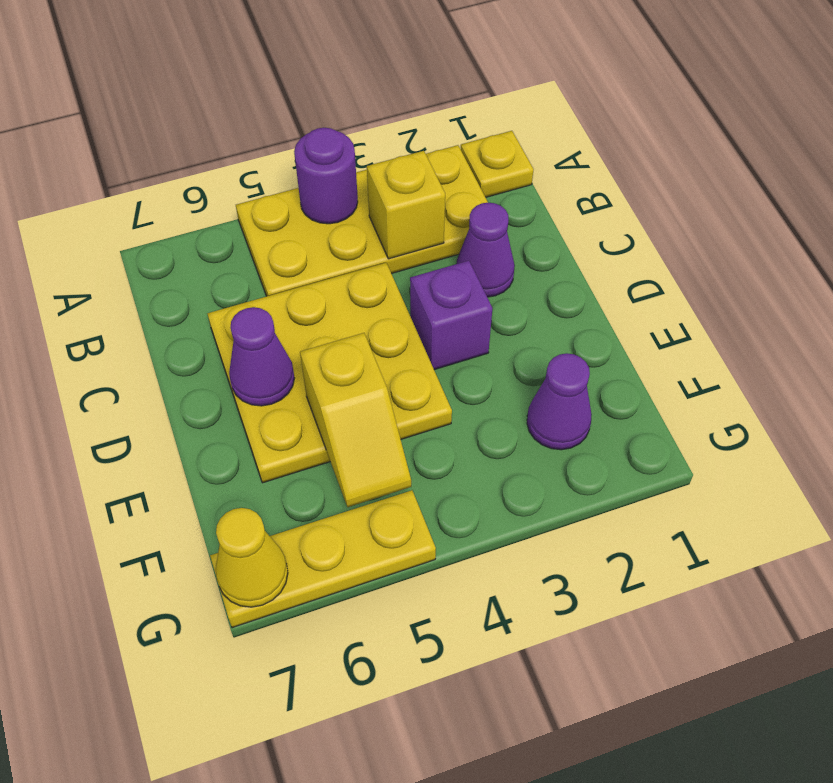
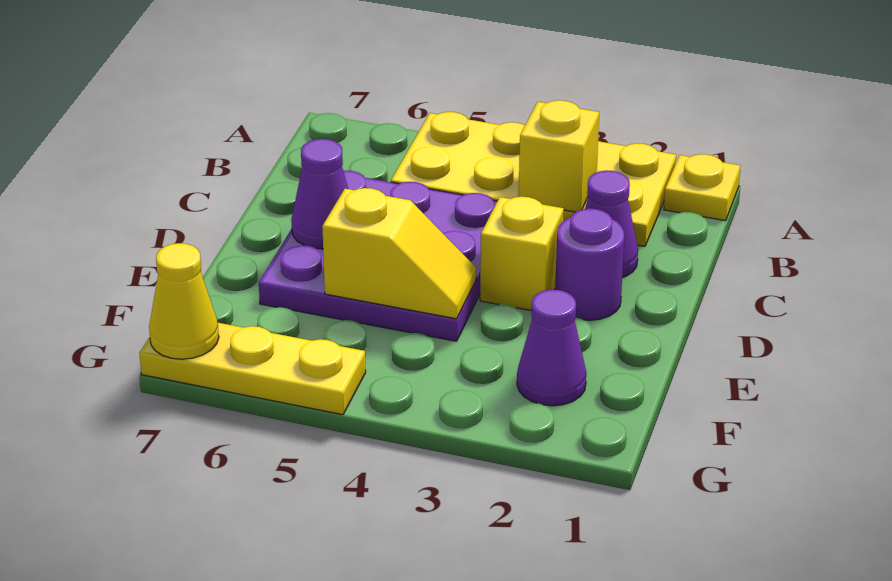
purple 1x1 round brick [294,128,358,224] -> purple 1x1 round brick moved to [555,208,624,320]
yellow 3x3 plate [207,263,452,483] -> purple 3x3 plate [259,171,497,341]
purple 1x1 brick [410,261,493,370] -> yellow 1x1 brick [480,197,564,311]
yellow 1x2 slope [300,333,411,507] -> yellow 1x2 slope turned to [322,188,476,319]

